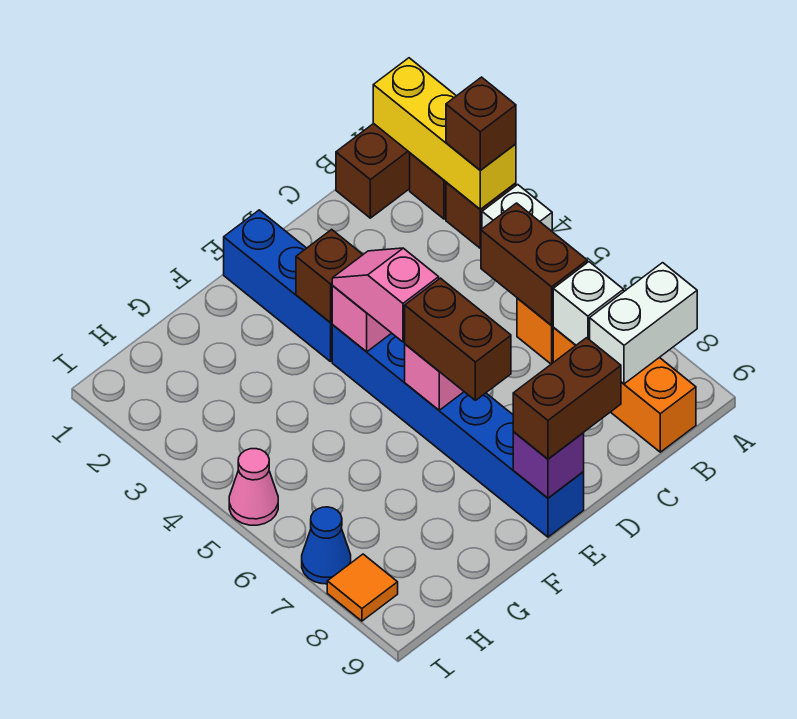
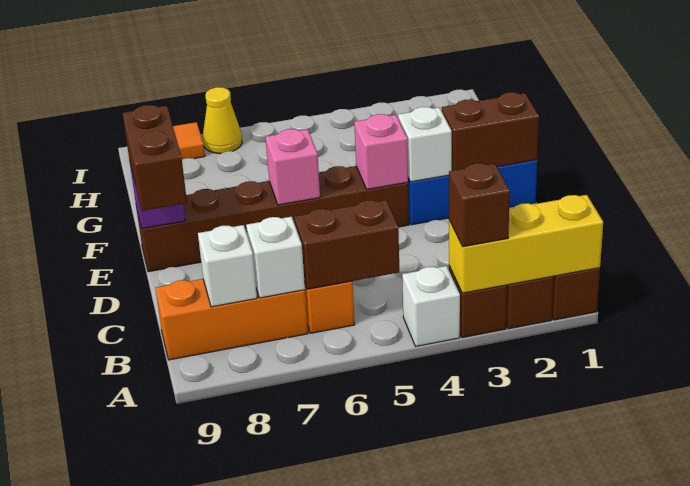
white 1x2 brick [590,263,697,384] -> white 1x1 brick [198,225,257,307]
brown 1x1 brick [296,229,363,322] -> white 1x1 brick [398,107,452,182]
blue 1x6 brick [332,325,584,537] -> brown 1x6 brick [136,166,409,272]
pink 1x2 slope [332,248,439,342] -> none
brown 1x2 brick [405,278,511,401] -> brown 1x2 brick moved to [442,92,539,171]
pink 1x1 cone [229,449,278,525] -> none
blue 1x1 cone [302,507,351,584] -> yellow 1x1 cone [203,87,242,154]

